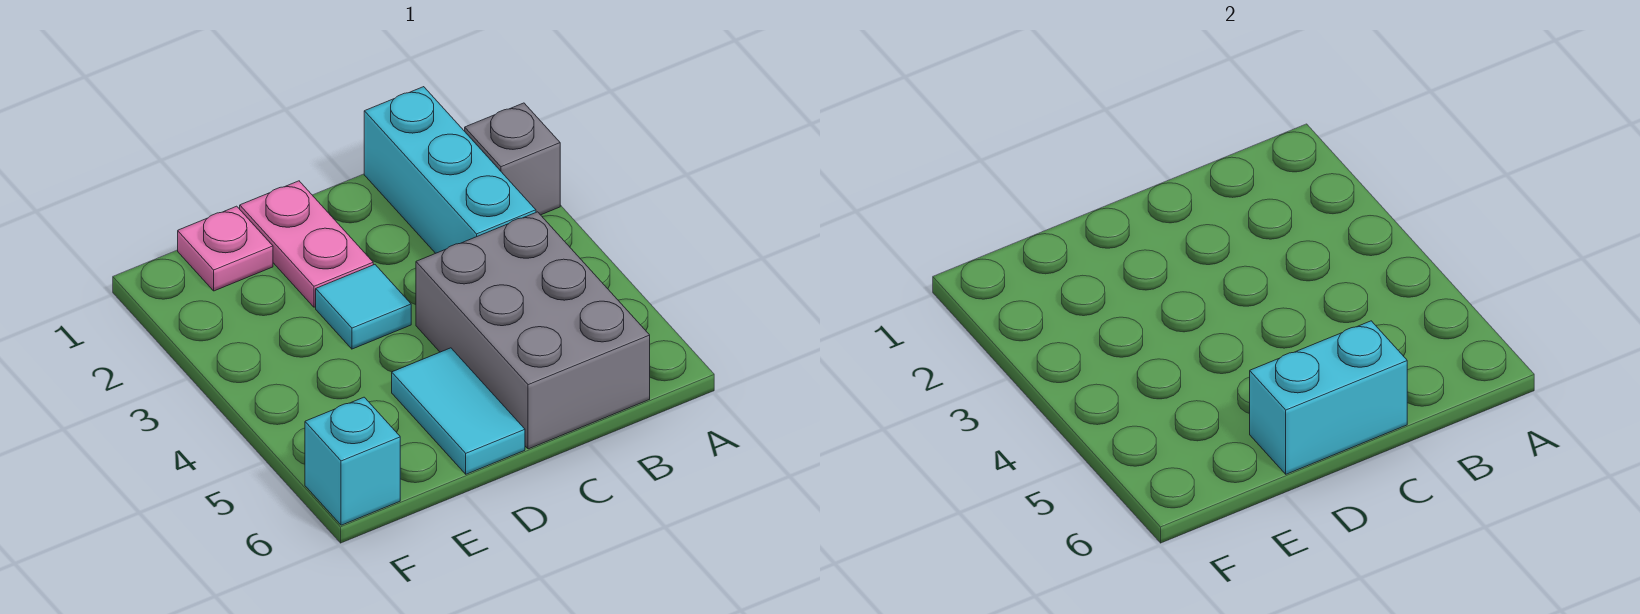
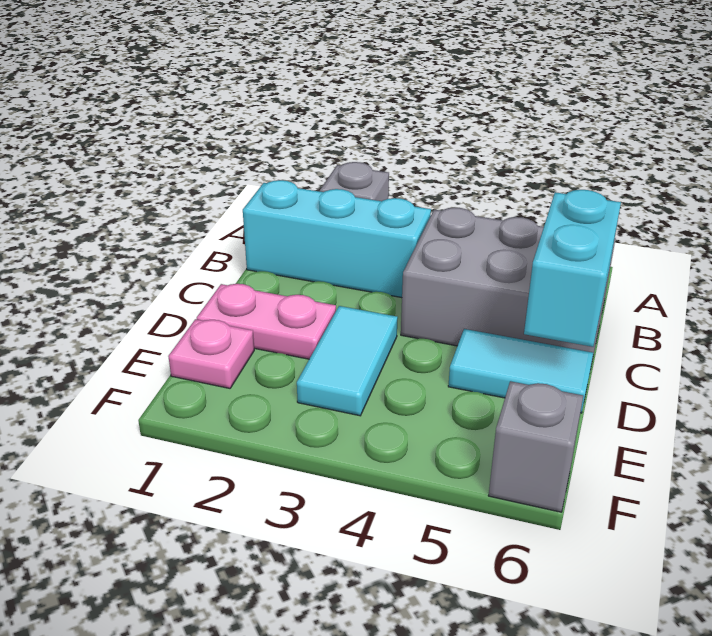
cyan 1x1 tile [316,265,411,349] -> cyan 1x2 tile [297,306,398,416]
cyan 1x1 brick [305,397,400,525] -> grey 1x1 brick [489,381,583,512]

